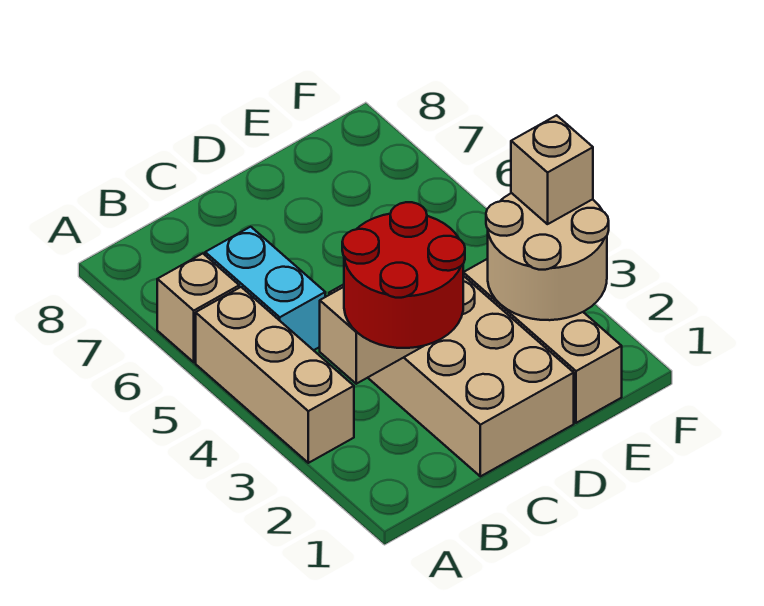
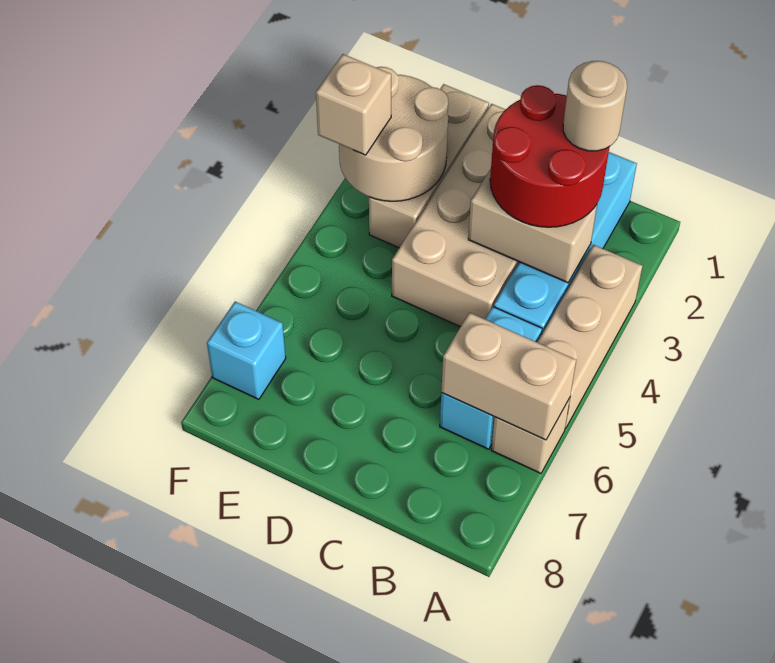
none -> tan 1x2 brick [441,313,576,440]
none -> cyan 1x4 brick [494,152,637,335]
none -> tan 1x1 round brick [563,61,627,151]
none -> cyan 1x1 brick [207,302,286,399]

